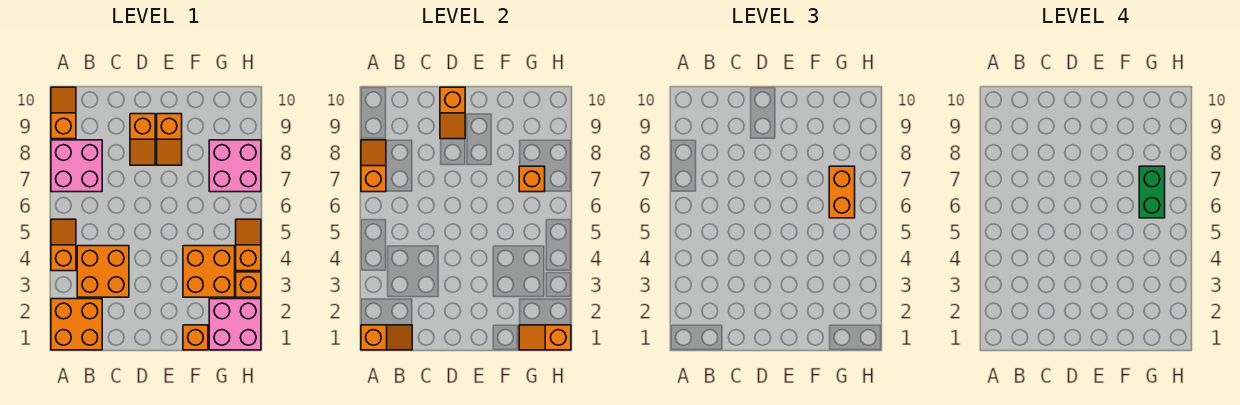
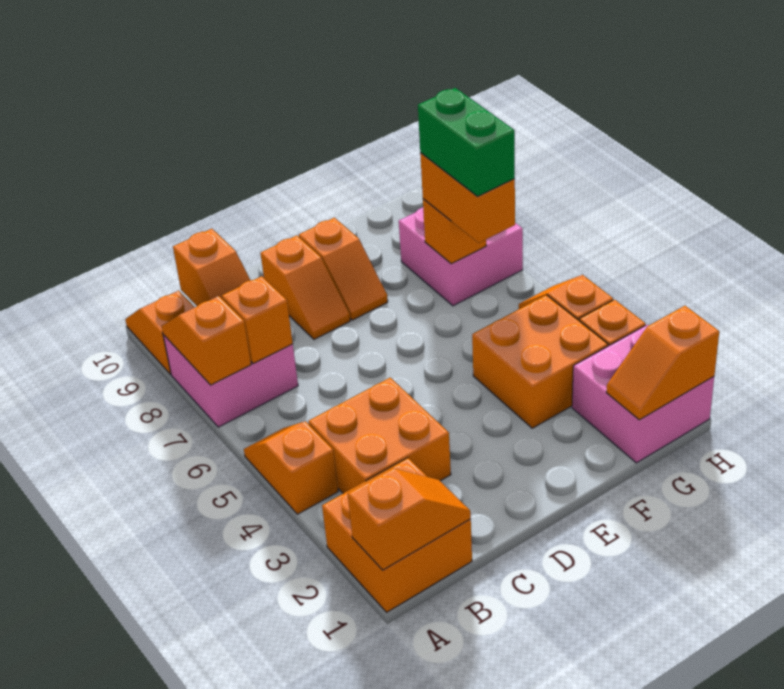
orange 1x2 slope [440,87,465,139] -> orange 1x2 slope moved to [173,229,250,306]
orange 1x1 brick [183,325,208,350] -> orange 1x1 brick moved to [222,276,293,364]

